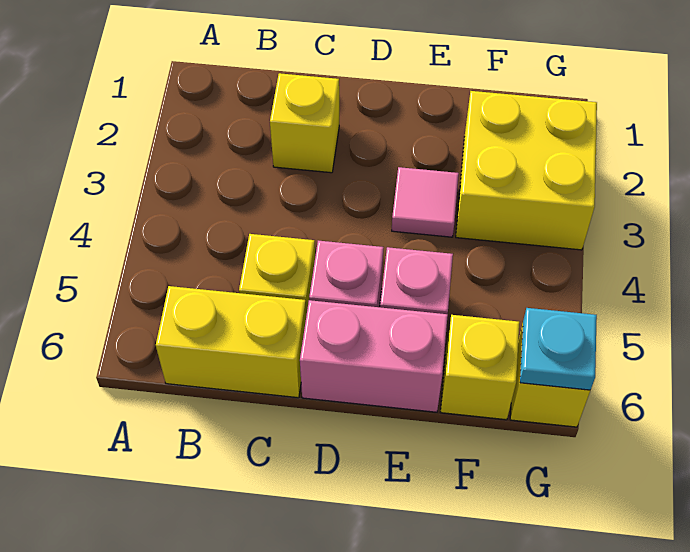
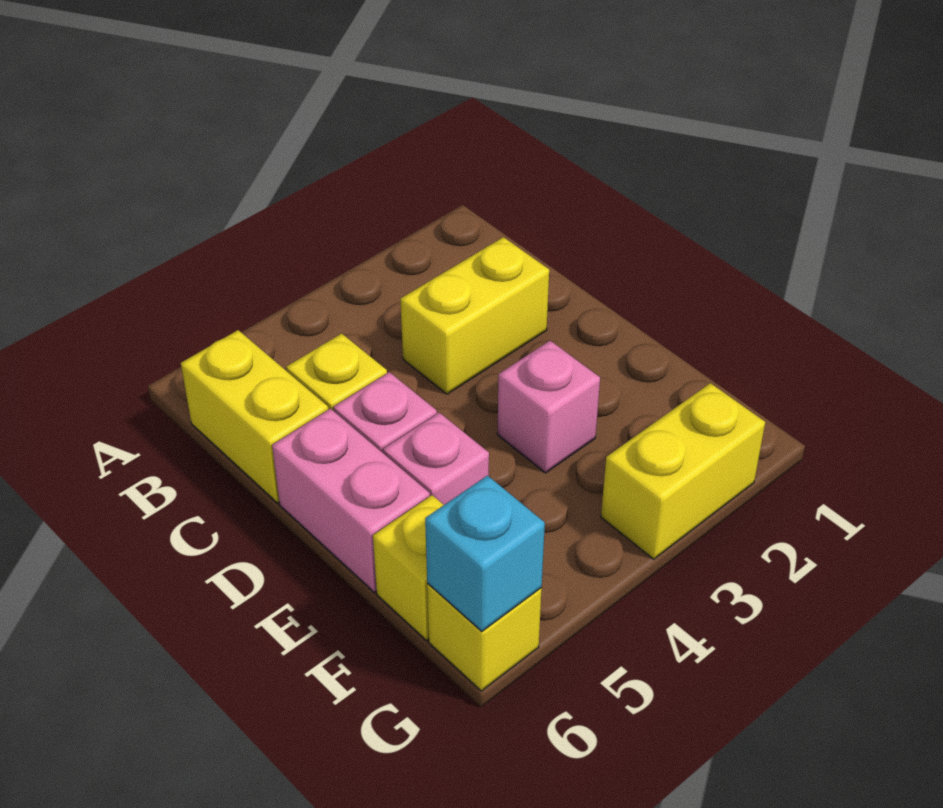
yellow 1x1 brick [270,73,339,173] -> yellow 1x2 brick [400,237,549,394]
pink 1x1 tile [392,167,459,237] -> pink 1x1 brick [497,341,600,473]
yellow 2x2 brick [456,91,597,250] -> yellow 1x2 brick [601,383,765,559]
cyan 1x1 plate [520,308,597,390] -> cyan 1x1 brick [425,476,545,631]

